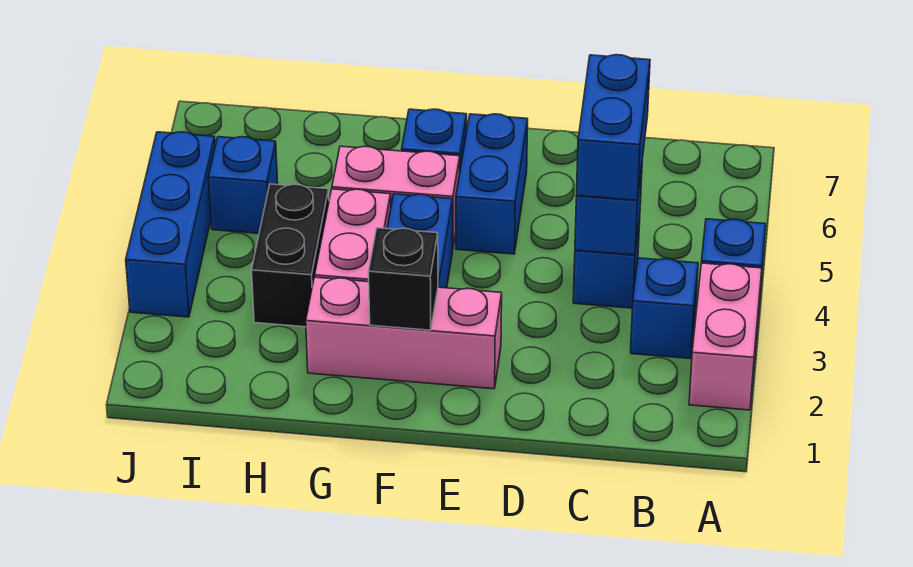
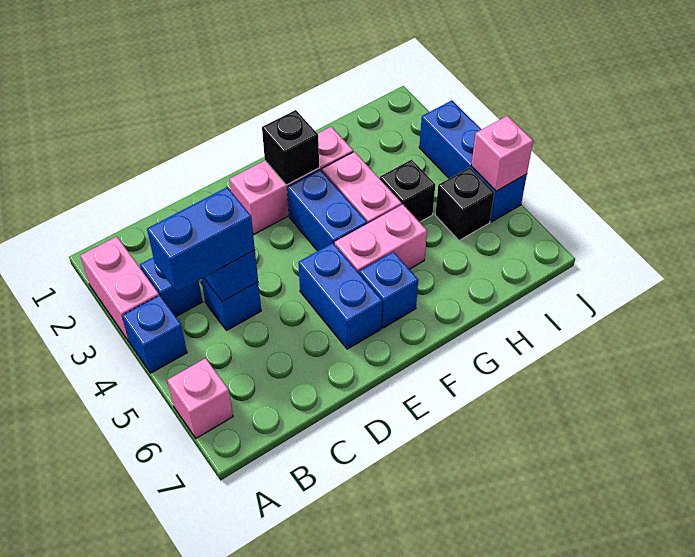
none -> pink 1x1 brick [167,358,233,438]
blue 1x2 brick [576,55,650,200] -> blue 1x2 brick turned to [147,187,255,292]
black 1x2 brick [252,184,329,327] -> black 1x1 brick [380,160,435,222]
blue 1x1 brick [208,137,278,234] -> black 1x1 brick [435,167,494,240]
none -> pink 1x1 brick [471,116,533,191]

